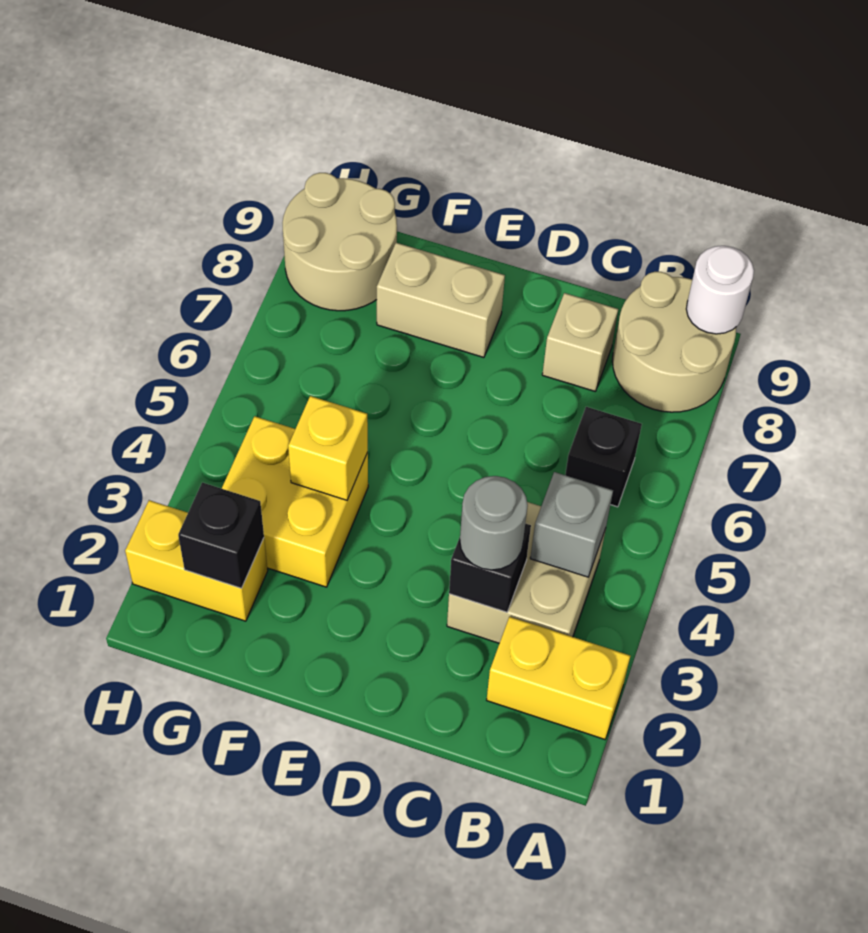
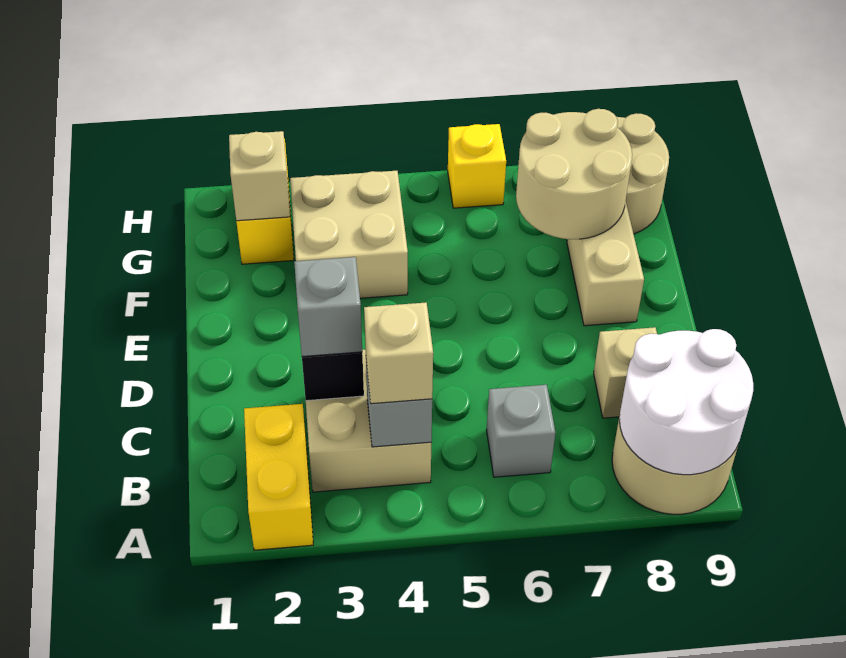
white 1x1 round brick [686,246,754,334] -> white 2x2 round brick [619,329,753,475]
none -> tan 1x1 brick [364,303,433,404]
black 1x1 brick [565,407,642,507] -> grey 1x1 brick [486,385,555,477]
grey 1x1 round brick [460,476,528,570] -> grey 1x1 brick [294,257,362,357]
yellow 2x2 brick [222,416,368,587] -> tan 2x2 brick [290,171,408,298]
yellow 1x1 brick [288,396,368,500] -> yellow 1x1 brick moved to [448,124,506,208]
none -> tan 2x2 round brick [516,109,632,239]
black 1x1 brick [178,482,264,588] -> tan 1x1 brick [229,131,290,221]

